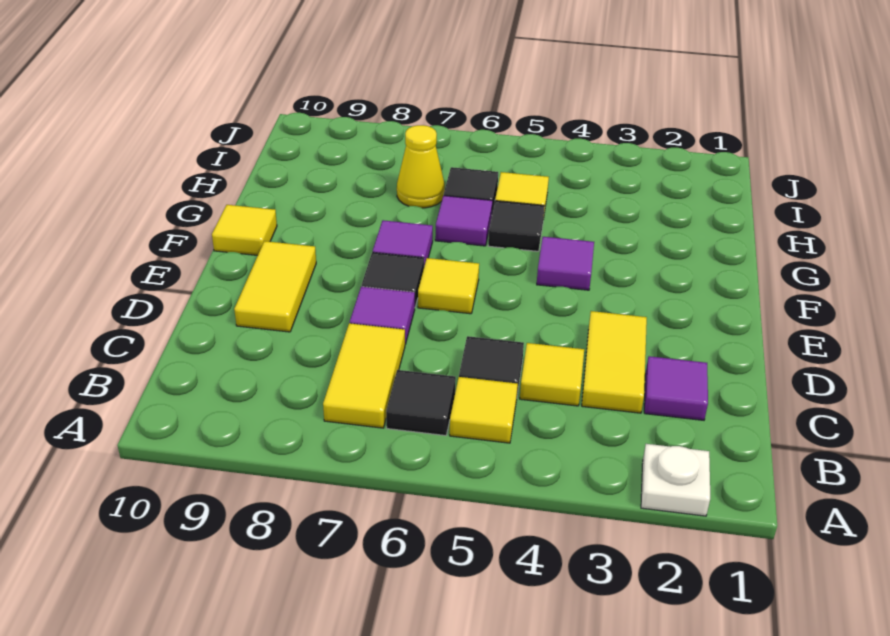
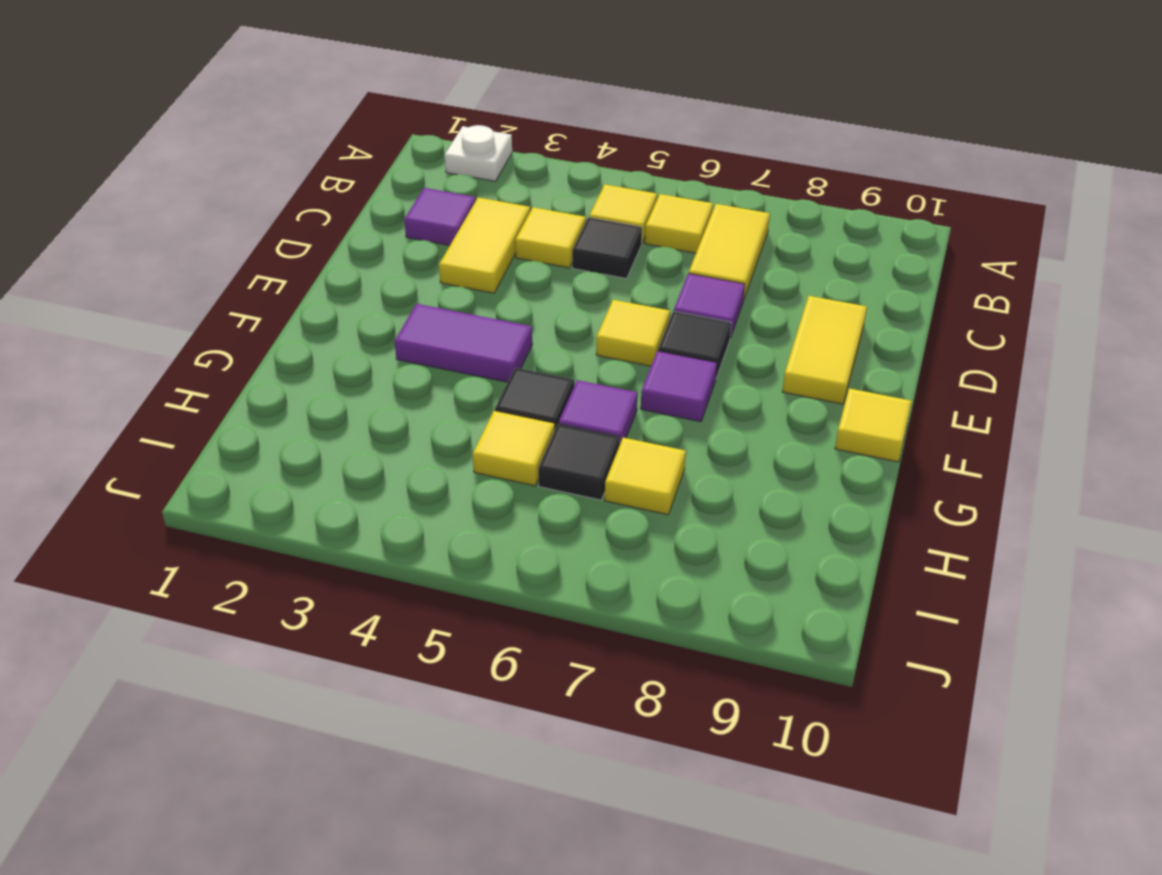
black 1x1 tile [386,370,456,436] -> yellow 1x1 tile [645,194,713,253]
purple 1x1 tile [537,237,594,290] -> purple 1x2 tile [394,304,532,382]
yellow 1x1 cone [397,125,445,208] -> yellow 1x1 tile [605,438,686,515]

